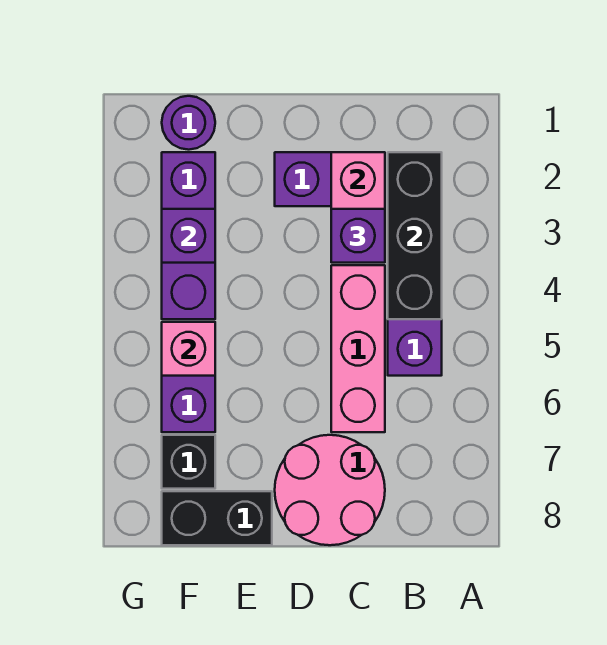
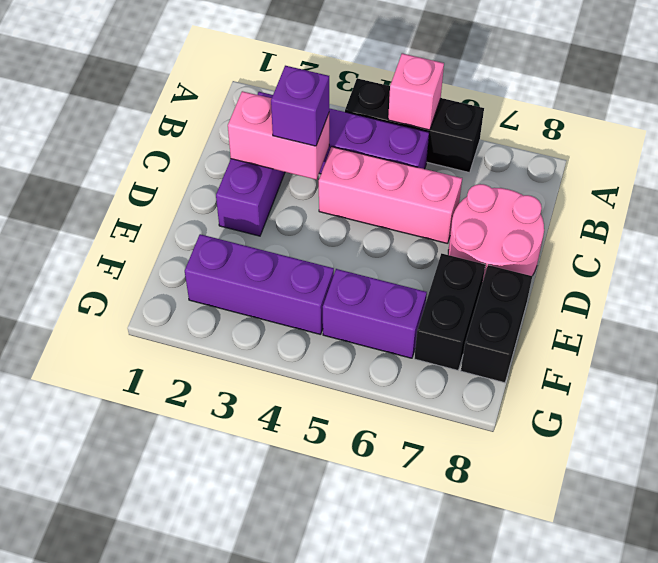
black 1x3 brick [388,152,442,319] -> black 1x3 brick moved to [345,78,484,173]
purple 1x1 round brick [162,96,215,150] -> none
purple 1x1 brick [162,209,215,263] -> none
pink 1x1 brick [162,322,215,376] -> pink 1x1 brick moved to [388,53,444,130]
black 1x1 brick [162,435,215,489] -> black 1x2 brick [414,253,485,370]

